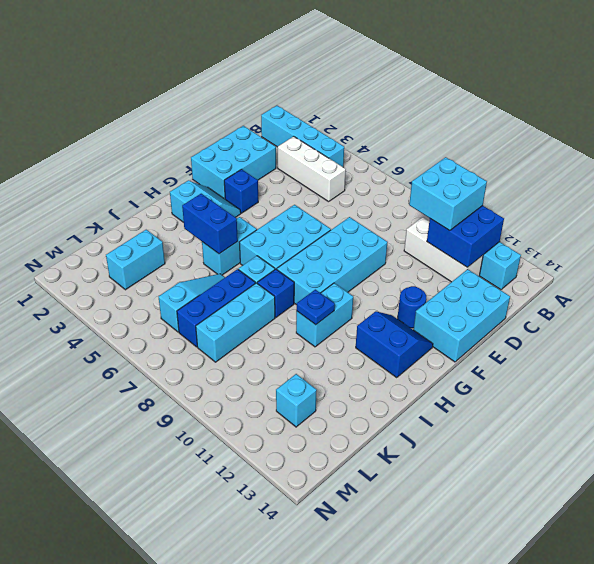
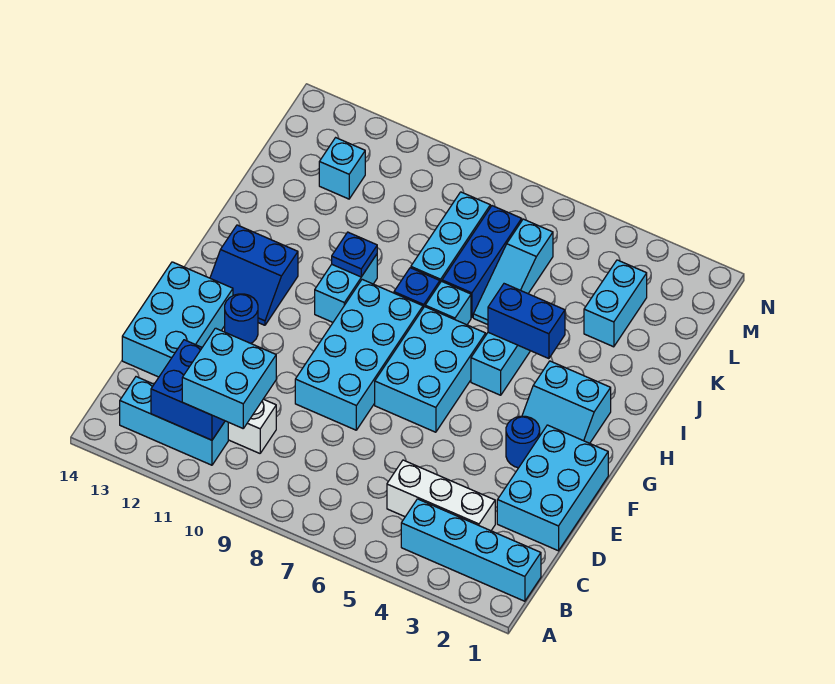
blue 1x1 brick [224,169,258,213] -> blue 1x1 round brick [506,416,540,468]

